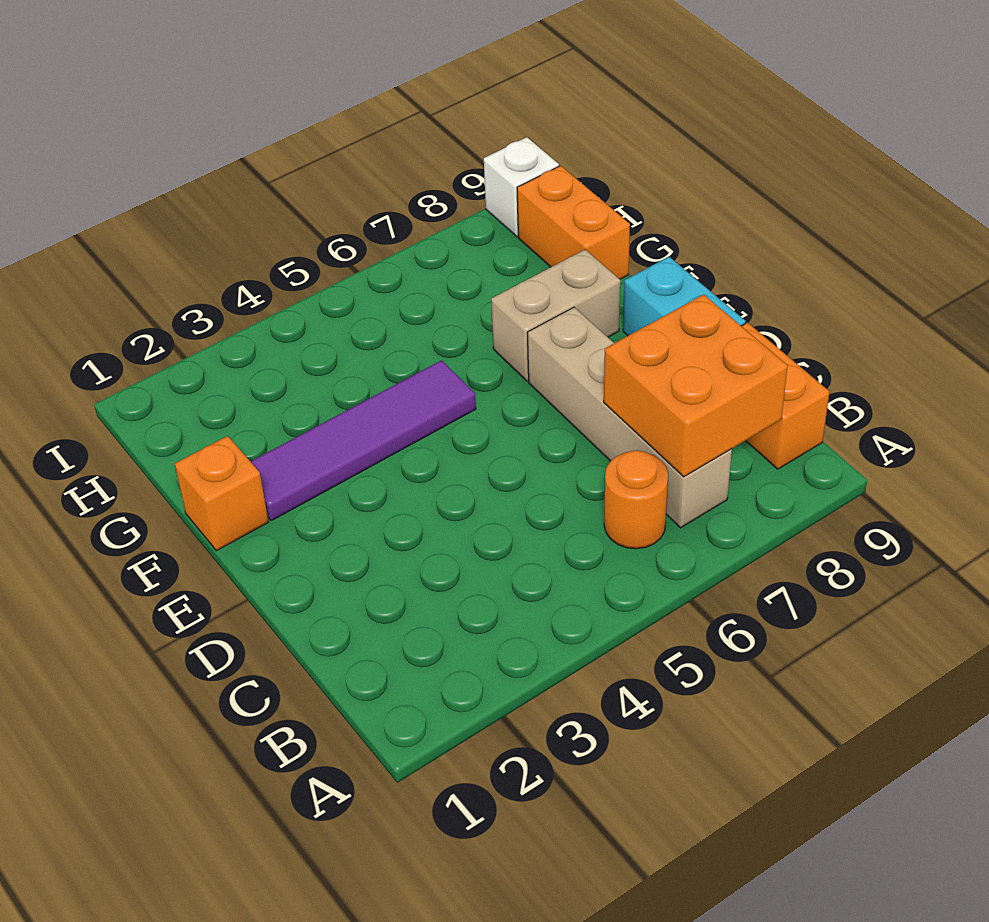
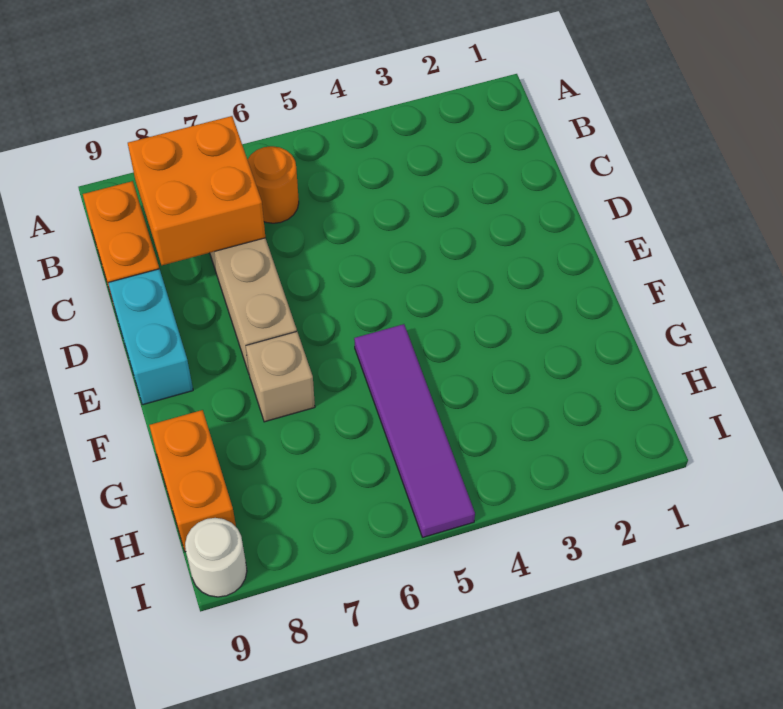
orange 1x1 brick [175,436,269,551] -> none
purple 1x4 tile [250,360,476,521] -> purple 1x4 tile turned to [354,324,475,537]
tan 1x2 brick [491,250,620,381] -> tan 1x1 brick [246,332,315,422]
white 1x1 brick [484,137,559,237] -> white 1x1 round brick [185,518,247,597]

